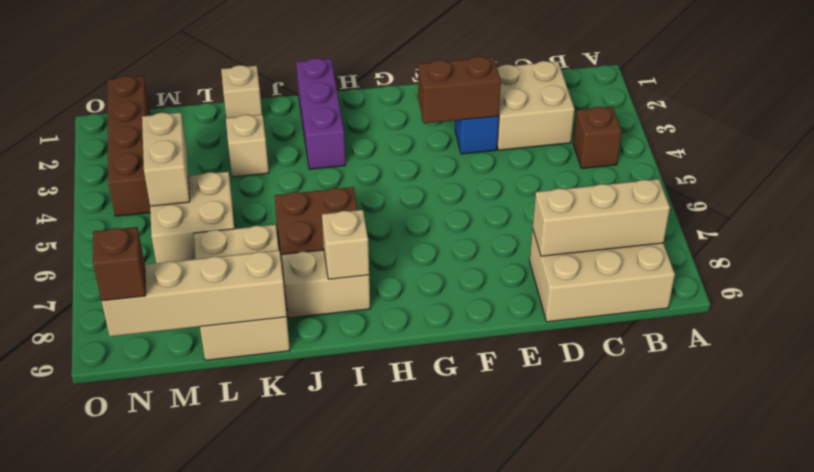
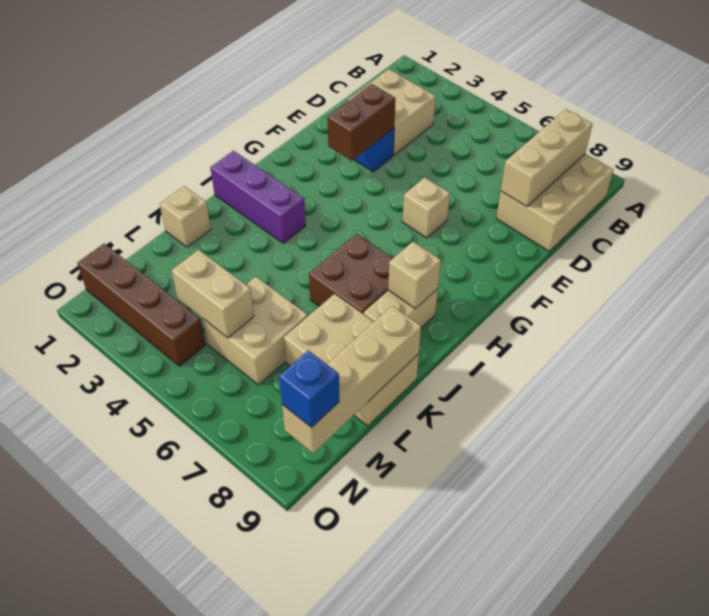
brown 1x1 brick [573,107,622,168] -> none
tan 1x1 brick [226,115,269,177] -> tan 1x1 brick moved to [402,177,450,238]
brown 1x1 brick [93,227,146,301] -> blue 1x1 brick [279,350,339,428]

